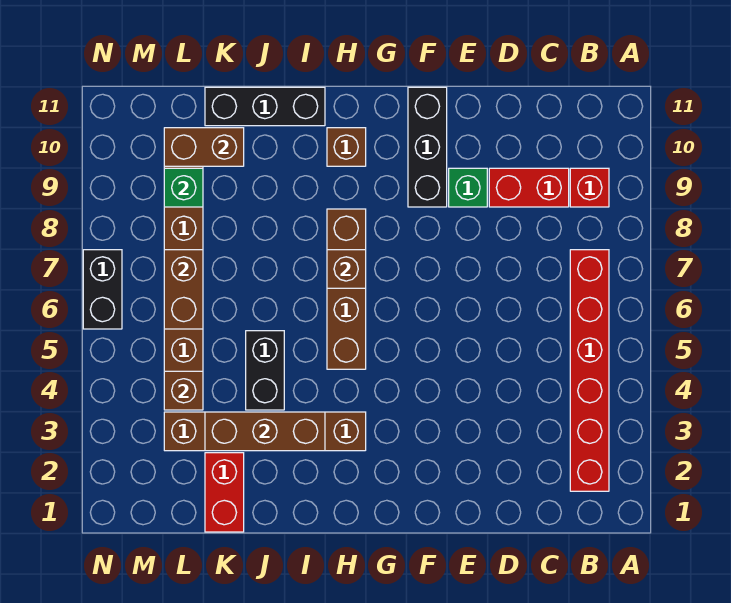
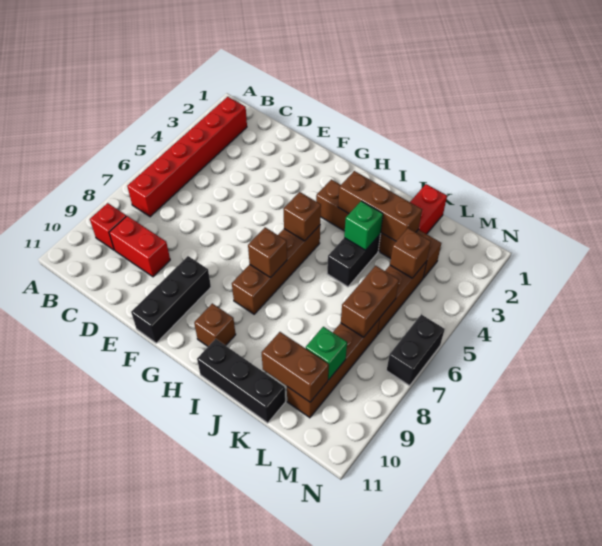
green 1x1 brick [449,168,487,207] -> green 1x1 brick moved to [344,201,383,250]
none -> brown 1x1 brick [284,192,321,241]

